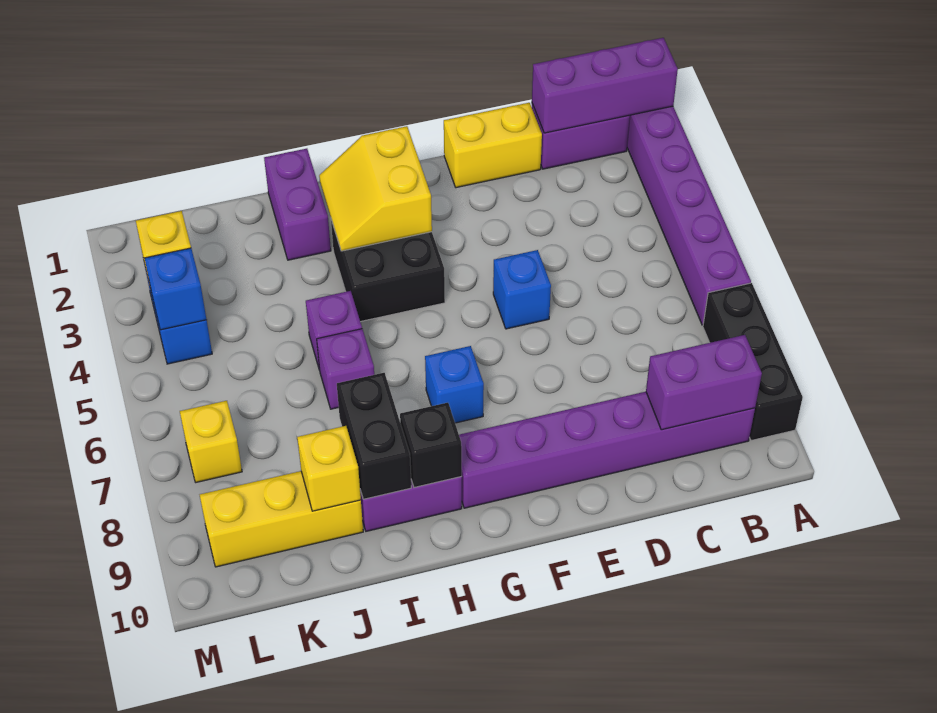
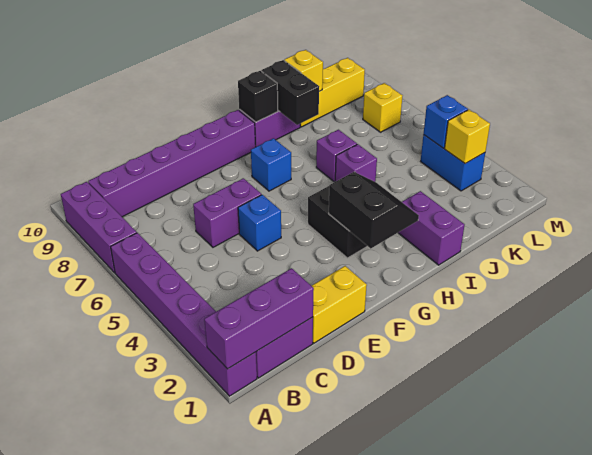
black 1x3 brick [703,283,803,441] -> purple 1x3 brick [61,182,137,273]
purple 1x2 brick [646,335,762,430] -> purple 1x2 brick moved to [193,178,261,247]
yellow 2x2 slope [319,126,432,251] -> black 2x2 slope [329,172,419,248]

